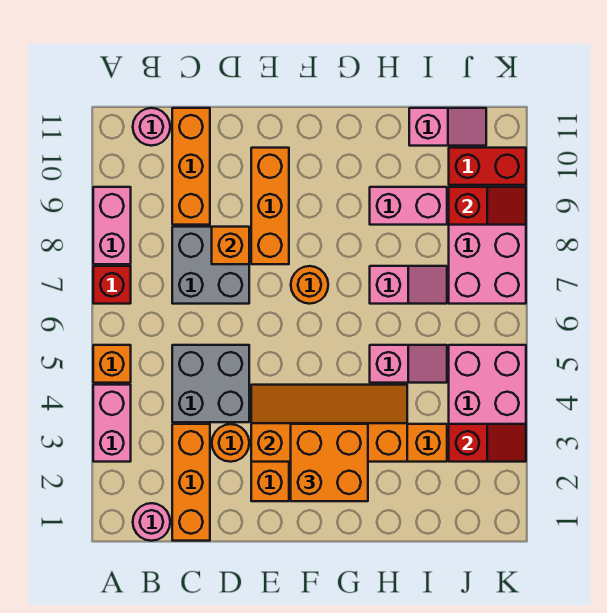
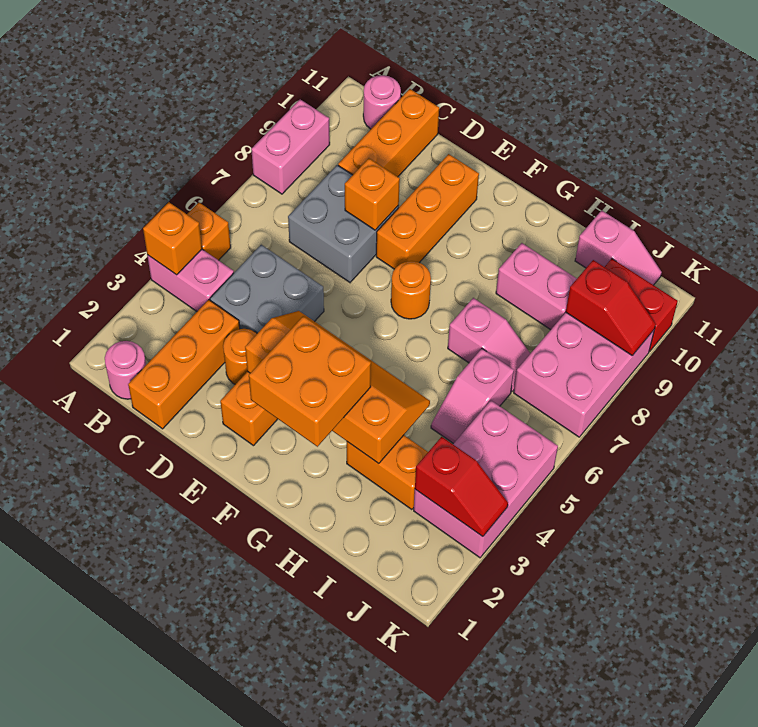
pink 1x2 brick [93,385,131,462] -> pink 1x2 brick turned to [147,249,234,311]
none -> orange 1x1 brick [143,202,202,275]
red 1x1 brick [93,266,131,304] -> none
pink 1x2 slope [370,345,447,383] -> pink 1x2 slope turned to [431,349,514,444]

